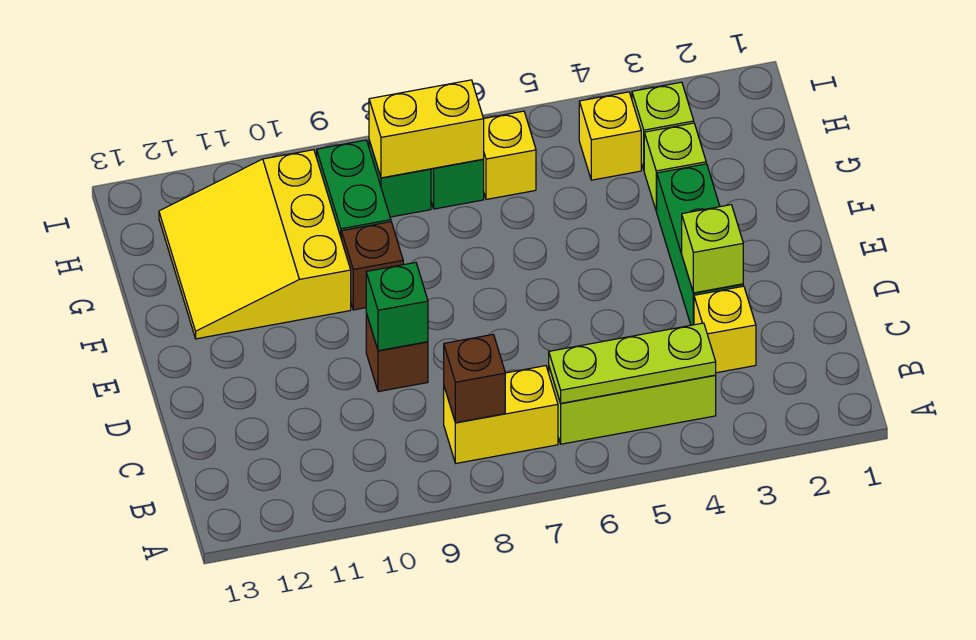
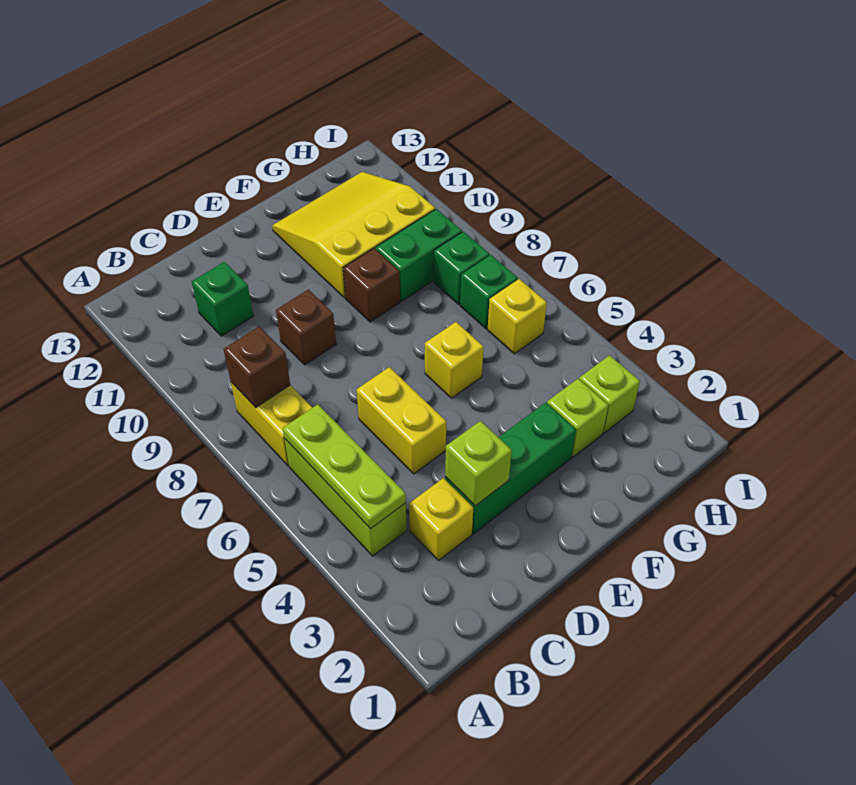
green 1x1 brick [366,262,428,351] -> green 1x1 brick moved to [192,262,253,336]
yellow 1x1 brick [579,92,641,180] -> yellow 1x1 brick moved to [425,322,484,398]
yellow 1x2 brick [369,80,484,178] -> yellow 1x2 brick moved to [357,367,446,474]

